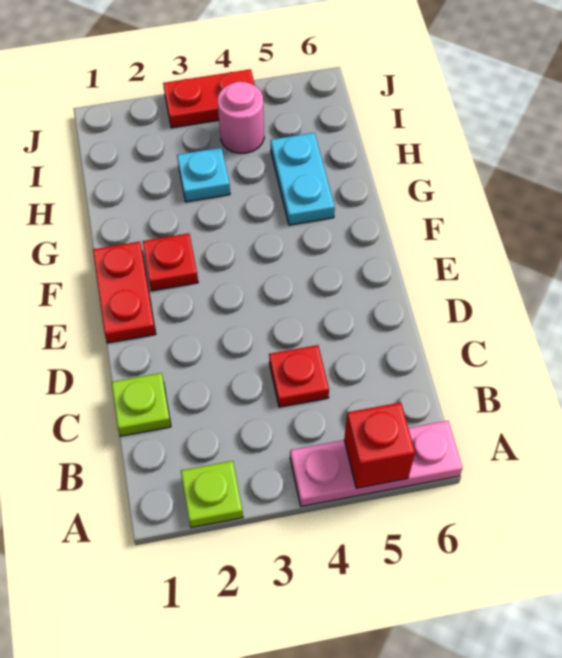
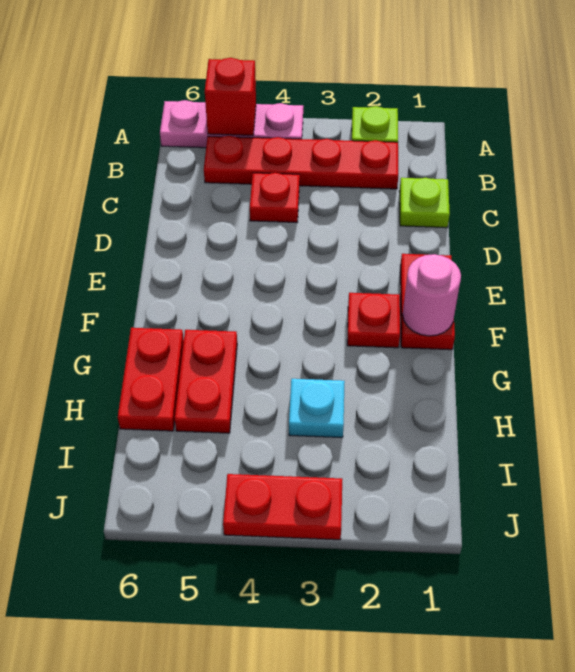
none -> red 1x4 plate [204,136,398,189]
cyan 1x2 plate [271,133,335,225] -> red 1x2 plate [175,330,237,433]
none -> red 1x2 plate [118,328,184,431]
pink 1x1 round brick [218,82,264,153] -> pink 1x1 round brick moved to [403,254,461,336]

